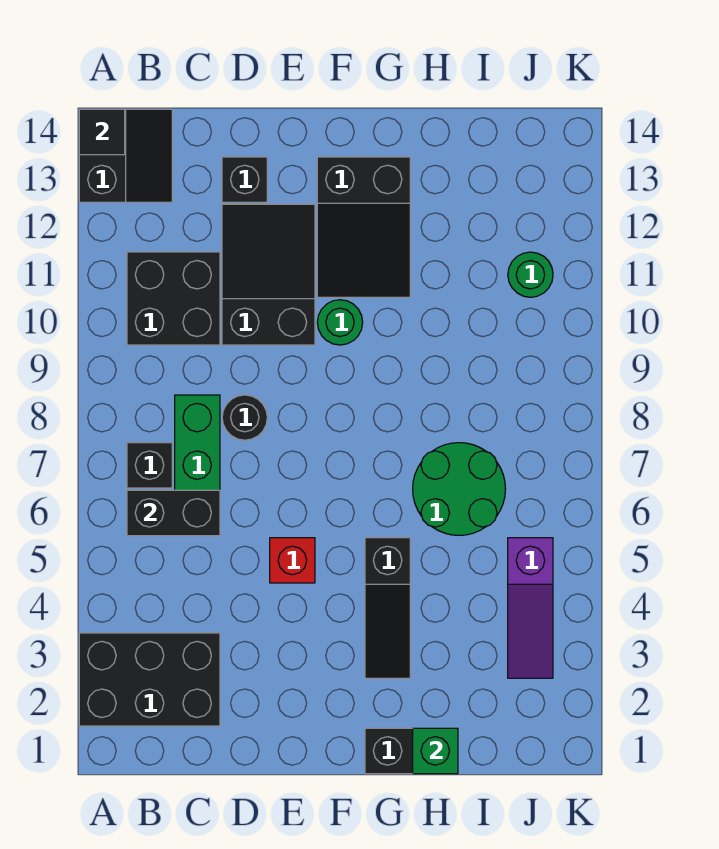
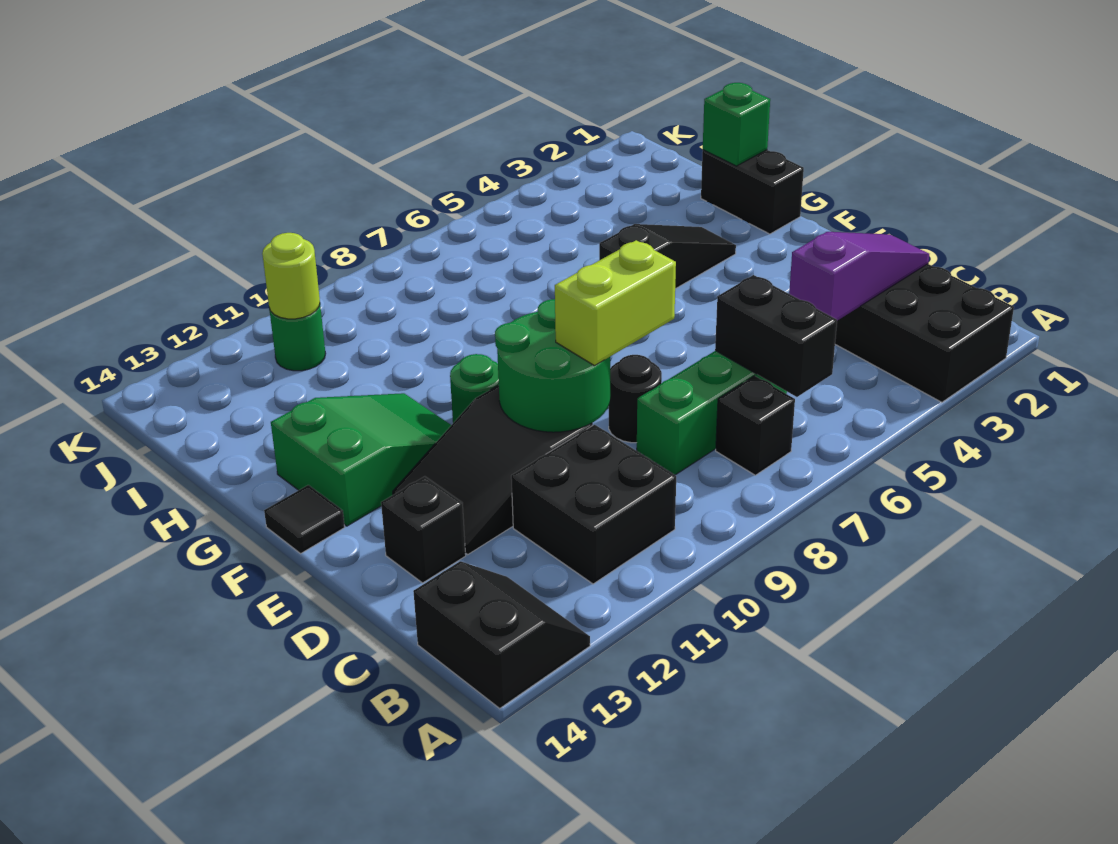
black 2x2 slope [79,109,172,202] -> black 2x2 slope turned to [413,561,590,708]
black 1x1 tile [79,109,125,155] -> black 1x1 tile moved to [264,485,345,553]
none -> lime 1x2 brick [555,240,676,366]
red 1x1 brick [270,538,315,583] -> none
black 2x3 slope [317,157,410,297] -> green 2x3 slope [271,393,451,526]
green 2x2 round brick [413,443,505,535] -> green 2x2 round brick moved to [495,299,610,432]
purple 1x3 slope [508,538,553,678] -> purple 1x3 slope moved to [789,232,929,321]
none -> lime 1x1 round brick [262,233,320,319]

